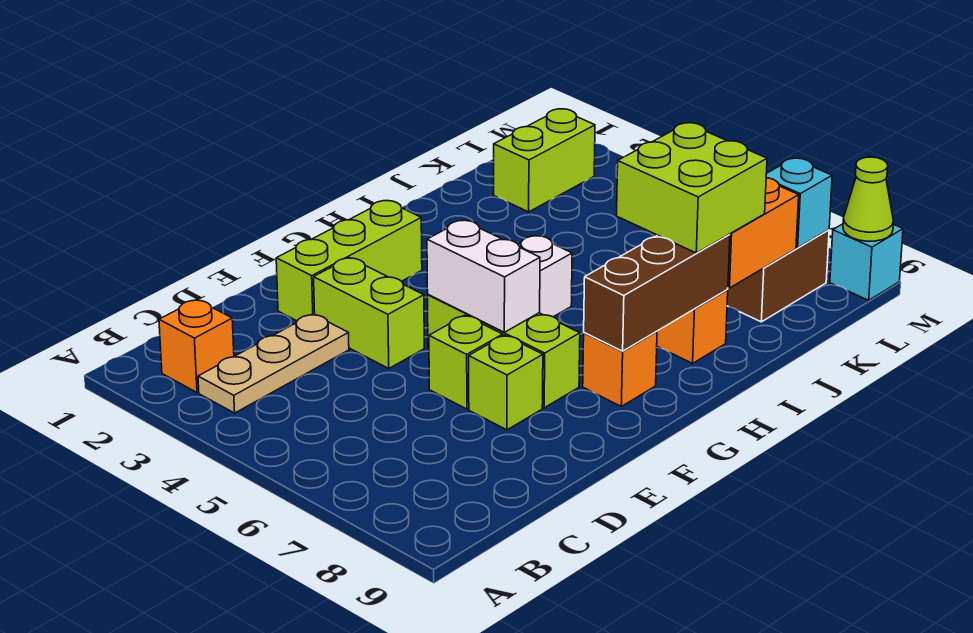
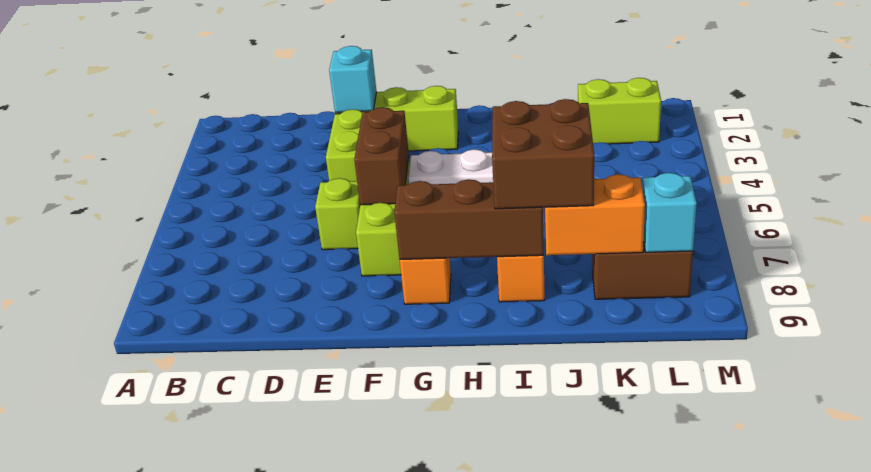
orange 1x1 brick [159,300,234,393] -> none
tan 1x3 plate [198,314,349,413] -> none
lime 1x1 brick [469,335,543,430] -> none
white 1x2 brick [427,220,540,332] -> brown 1x2 brick [354,107,409,205]
lime 2x2 brick [617,123,767,253] -> brown 2x2 brick [492,99,594,209]
cyan 1x1 brick [830,224,903,300] -> cyan 1x1 brick moved to [329,46,377,112]
lime 1x1 cone [843,157,894,241] -> none

